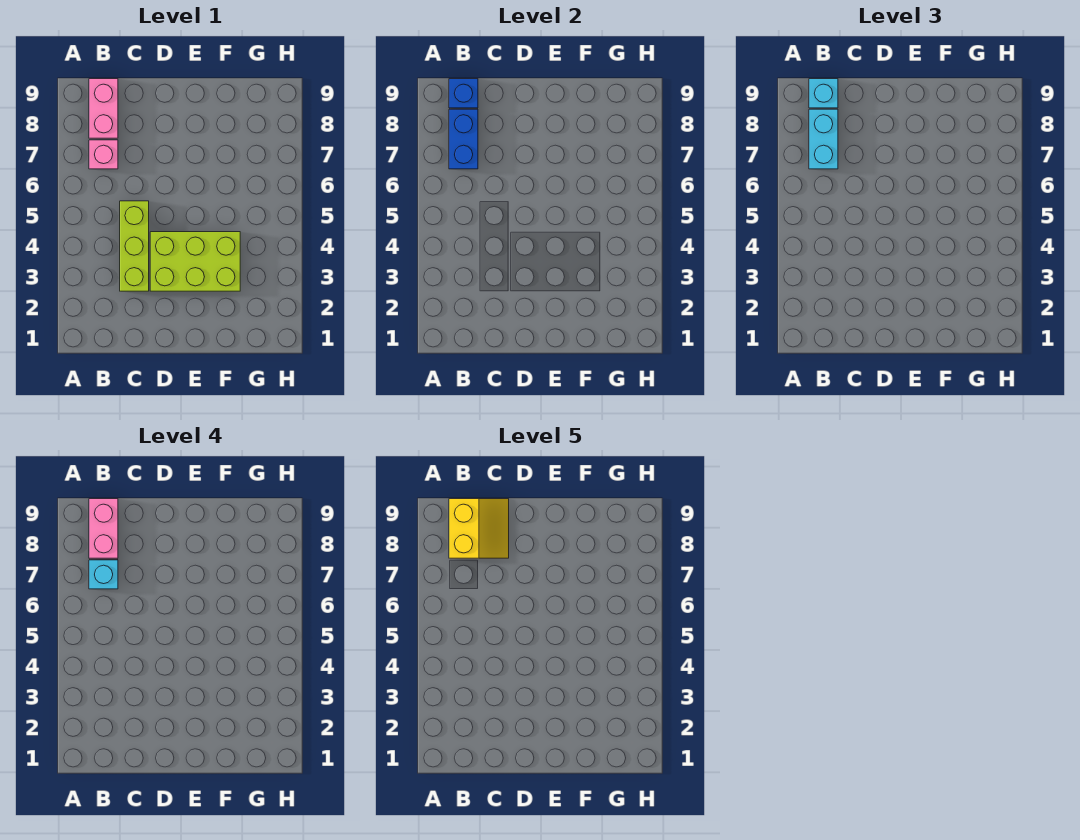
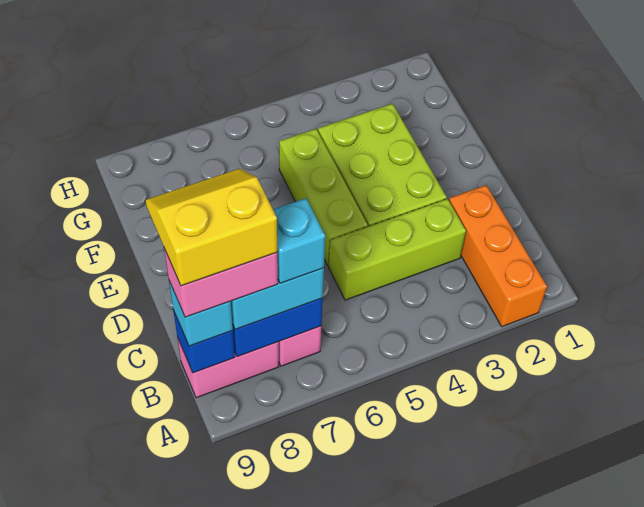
none -> orange 1x3 brick [449,185,547,327]
none -> lime 1x3 brick [279,129,368,266]

